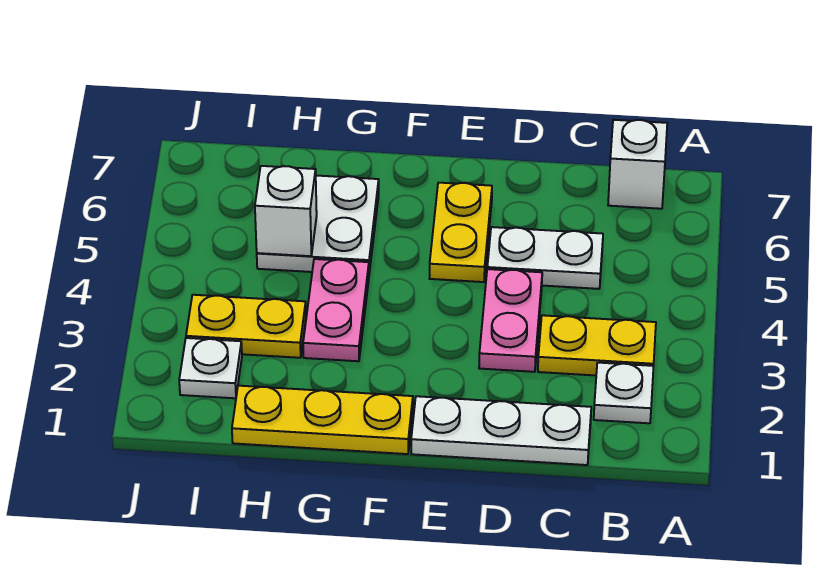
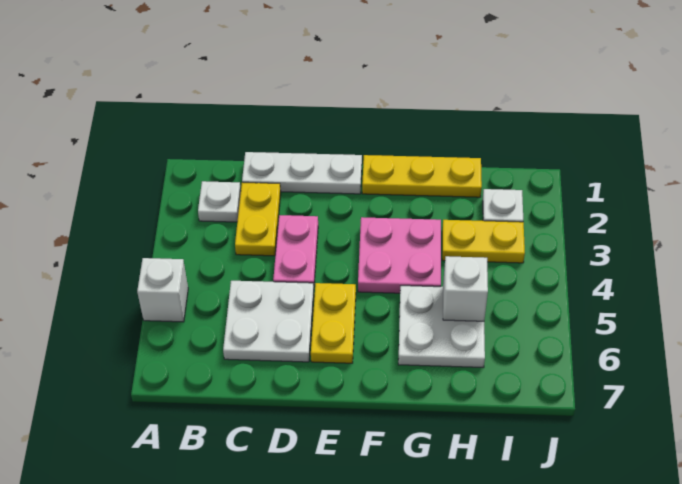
yellow 1x2 plate [538,315,656,375] -> yellow 1x2 plate turned to [235,182,281,256]
white 1x1 brick [608,120,667,209] -> white 1x1 brick moved to [137,258,188,322]
white 1x2 plate [487,227,603,289] -> white 2x2 plate [223,281,314,362]
pink 1x2 plate [303,259,369,361] -> pink 2x2 plate [358,217,441,293]

